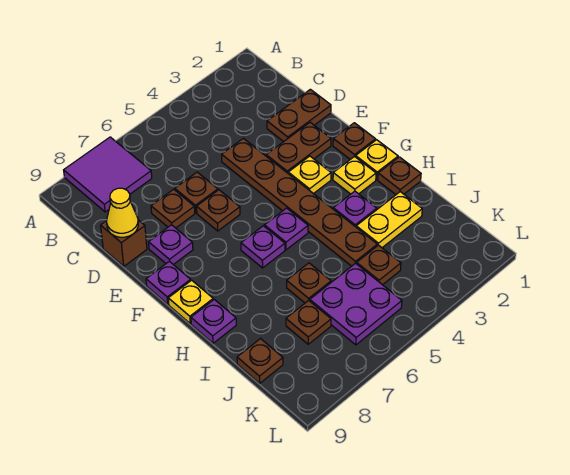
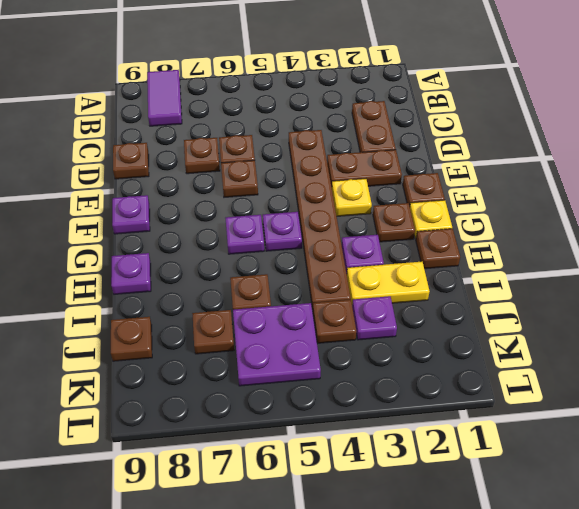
purple 2x2 tile [64,137,152,212] -> purple 1x2 tile [147,70,182,126]
brown 1x2 plate [267,89,331,142] -> brown 1x2 plate turned to [352,101,396,152]
brown 1x1 brick [101,220,147,266] -> brown 1x1 plate [113,143,149,179]
yellow 1x1 cone [107,188,138,237] -> none
purple 1x1 plate [149,225,193,265] -> purple 1x1 plate moved to [352,296,397,340]
yellow 1x1 plate [333,156,376,194] -> brown 1x1 plate [373,203,415,242]
yellow 1x1 plate [168,280,213,324] -> none

